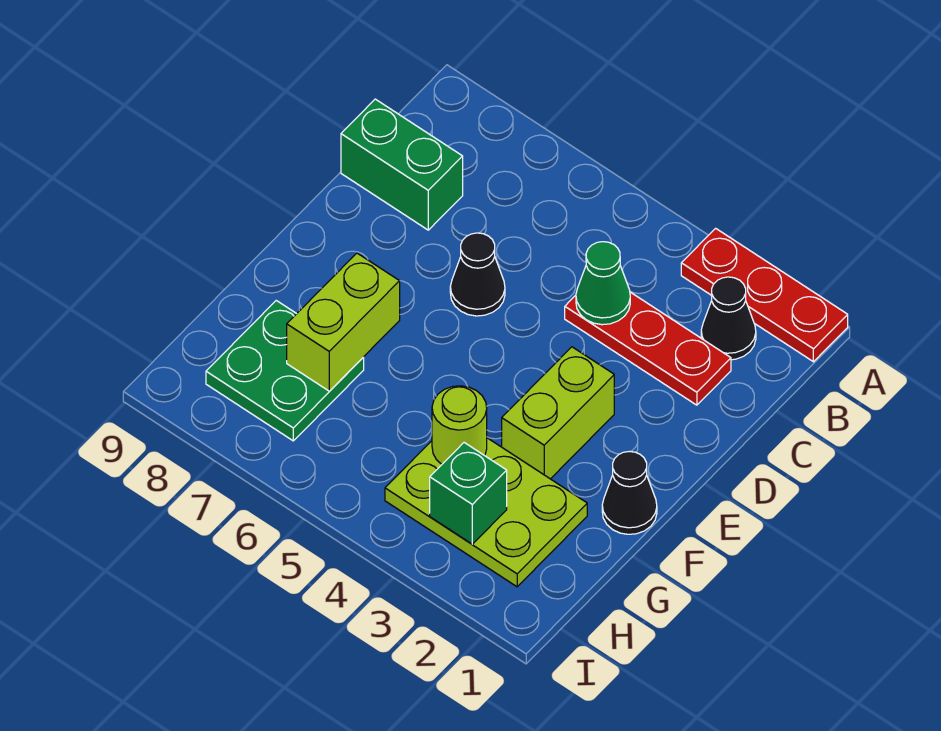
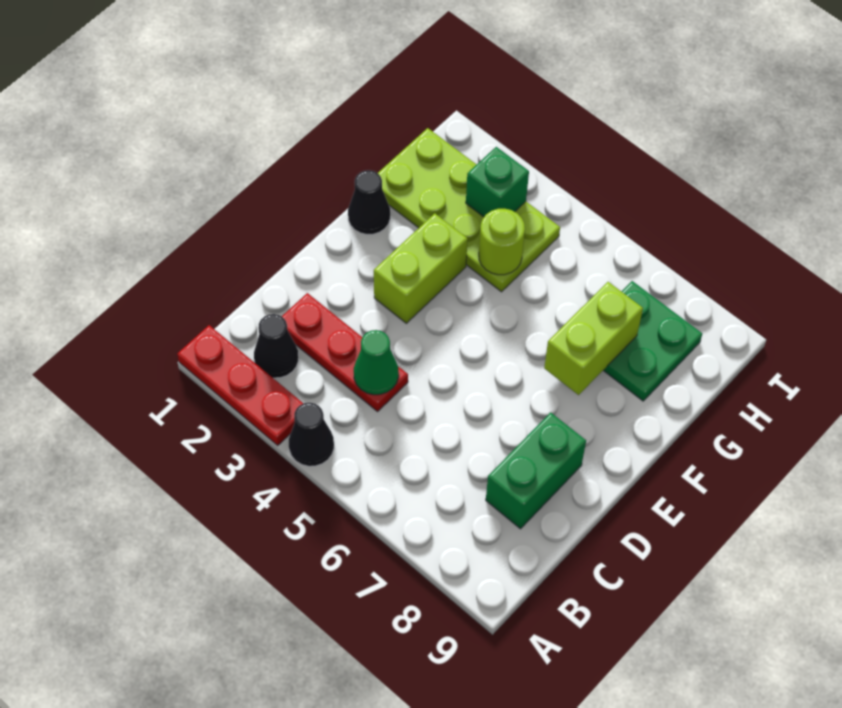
green 1x2 brick [341,99,463,230] -> green 1x2 brick turned to [486,412,586,529]
black 1x1 cone [450,233,505,316] -> black 1x1 cone moved to [289,403,334,466]
lime 2x3 plate [385,438,587,587] -> lime 2x4 plate [378,128,560,292]

